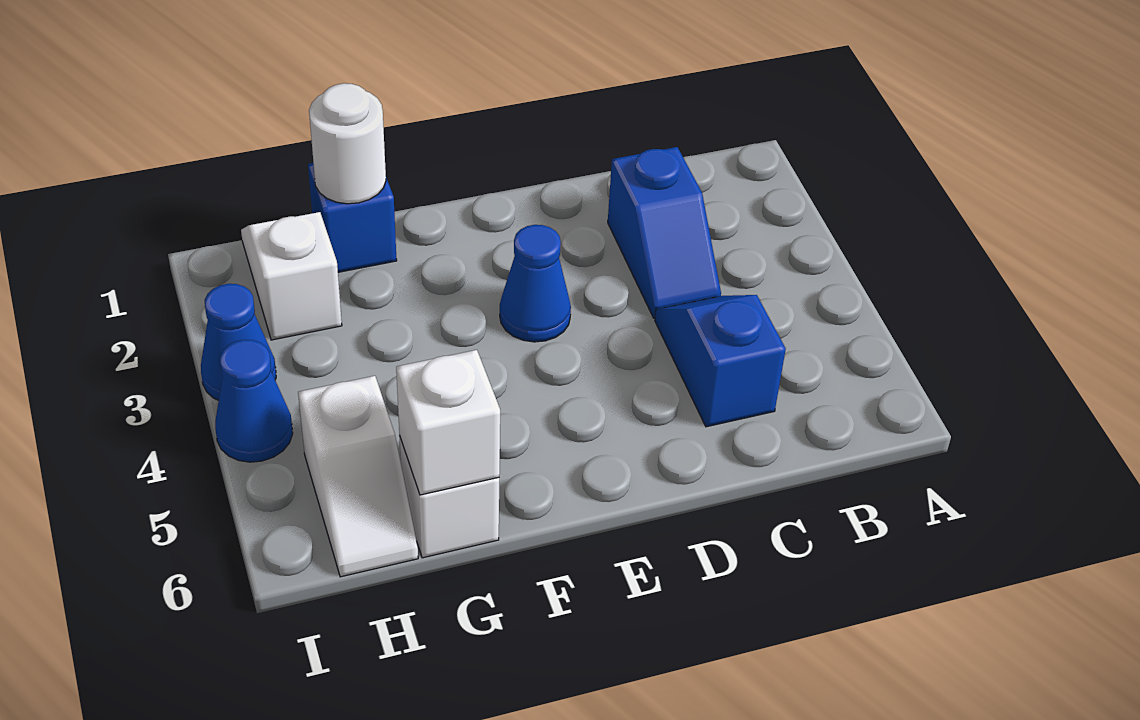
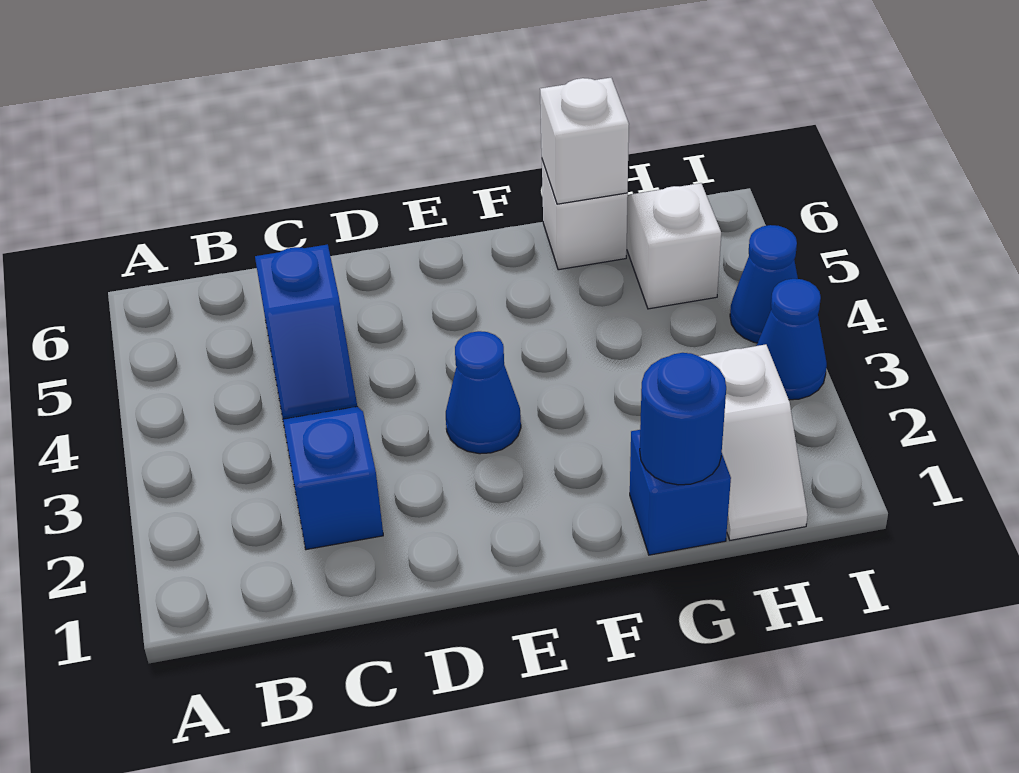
white 1x1 round brick [309,83,386,204] -> blue 1x1 round brick [640,353,726,485]

